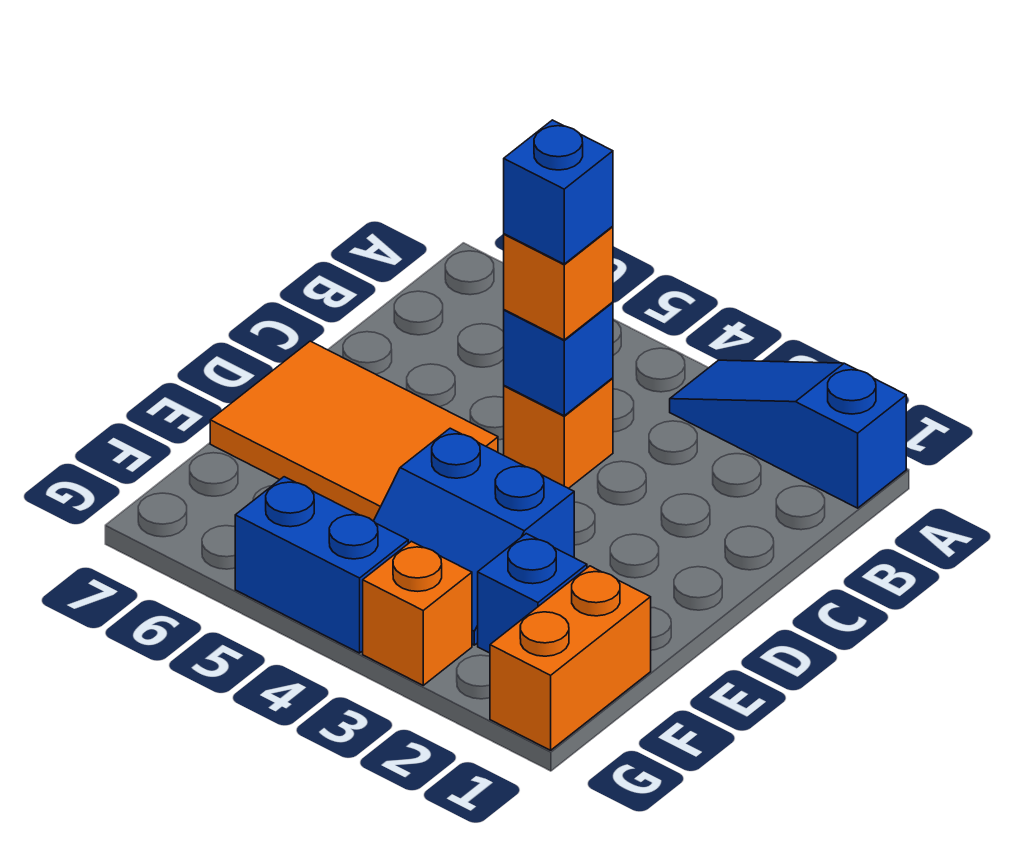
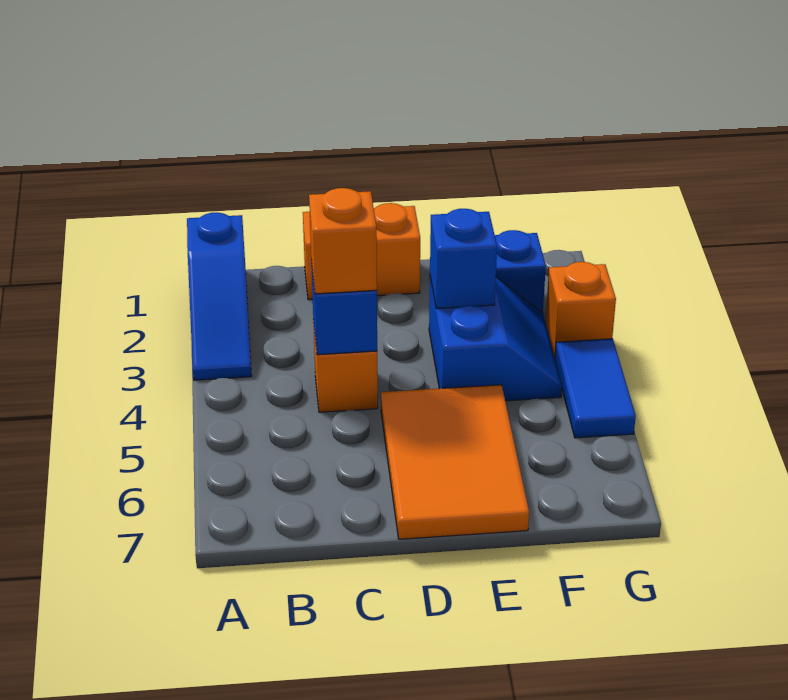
blue 1x1 brick [504,120,613,264] -> blue 1x1 brick moved to [430,209,497,309]
orange 1x2 brick [490,566,651,750] -> orange 1x2 brick moved to [303,203,420,300]
blue 1x2 brick [235,477,408,653] -> blue 1x2 tile [555,339,636,438]

